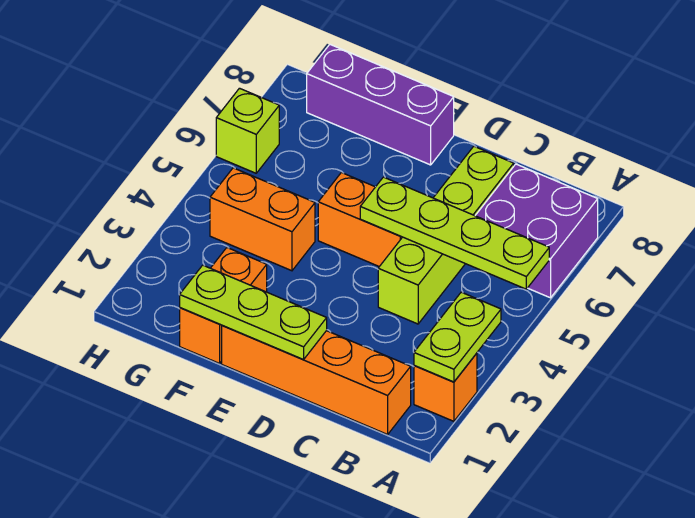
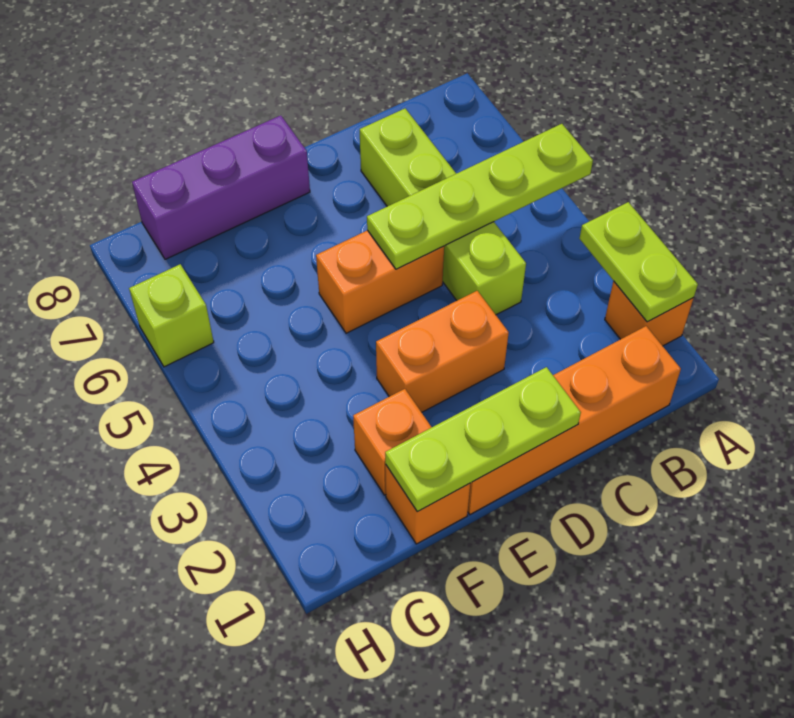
purple 2x2 brick [475,164,598,298] -> none
orange 1x2 brick [210,168,315,271] -> orange 1x2 brick moved to [376,291,509,412]

